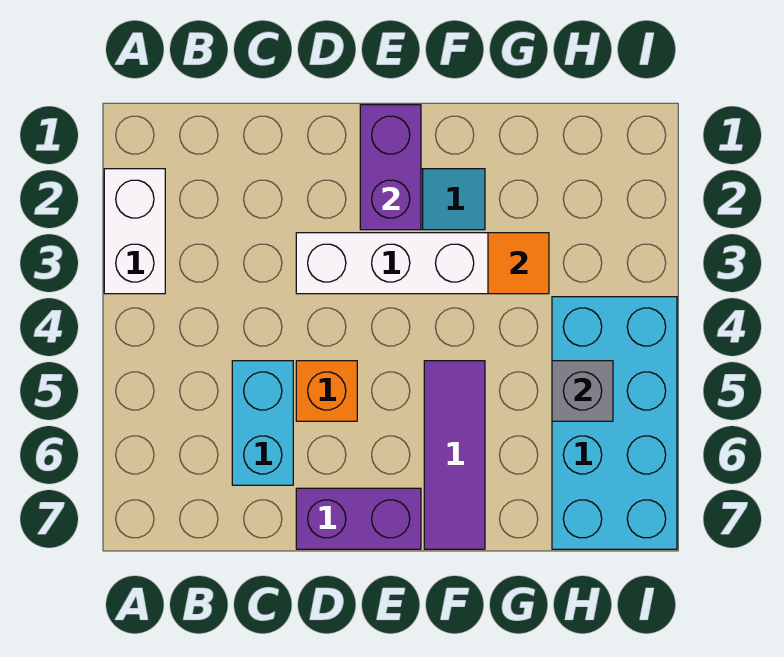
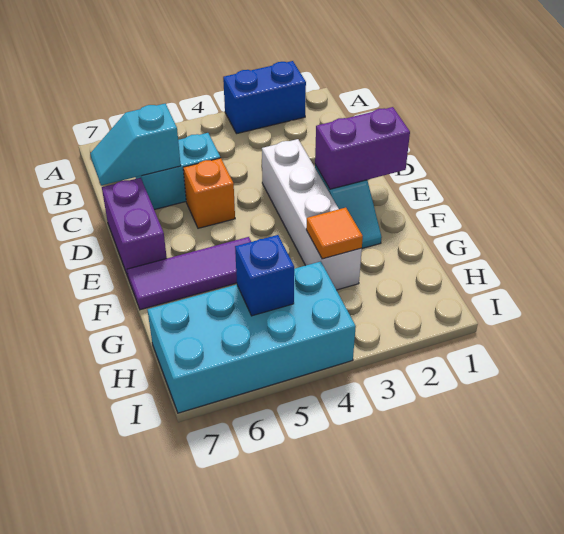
white 1x2 brick [104,169,165,294] -> blue 1x2 brick [223,61,306,134]
none -> cyan 1x2 slope [90,104,181,185]
grey 1x1 brick [552,361,613,421] -> blue 1x1 brick [235,235,294,316]

